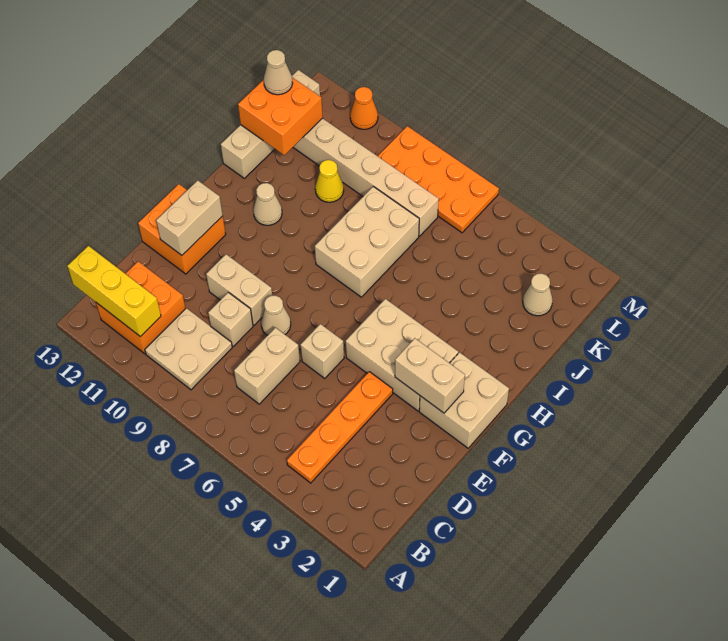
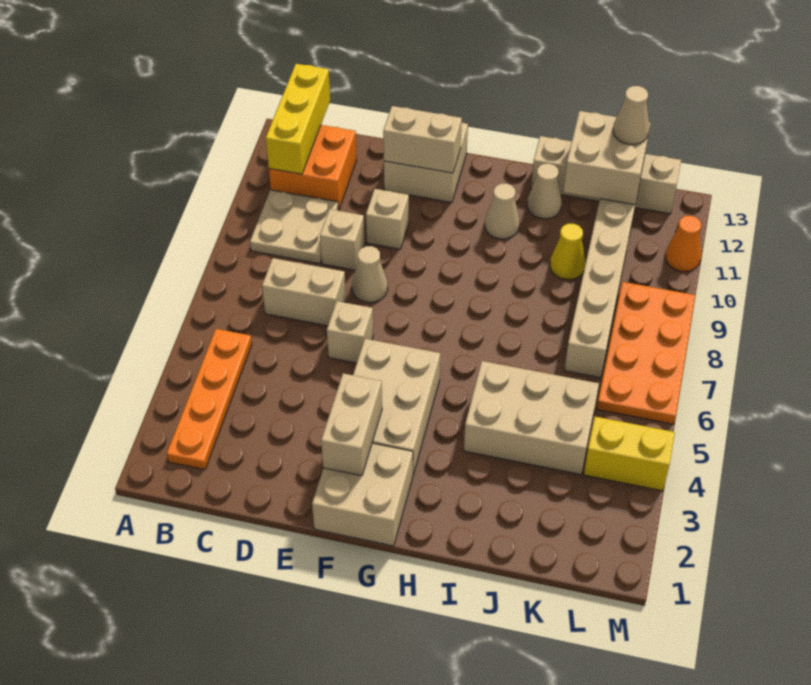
orange 1x4 plate [287,372,393,483] -> orange 1x4 plate turned to [167,329,252,470]
tan 1x2 brick [206,254,272,325] -> tan 1x1 brick [366,189,409,249]
orange 2x2 brick [138,184,226,274] -> tan 2x2 brick [384,123,468,203]
tan 2x3 brick [315,187,419,297] -> tan 2x3 brick moved to [464,361,599,474]
orange 2x2 brick [238,77,323,155] -> tan 2x2 brick [563,111,651,205]
tan 1x1 cone [523,273,553,316] -> tan 1x1 cone moved to [527,163,562,219]
none -> yellow 1x2 brick [584,417,675,491]

